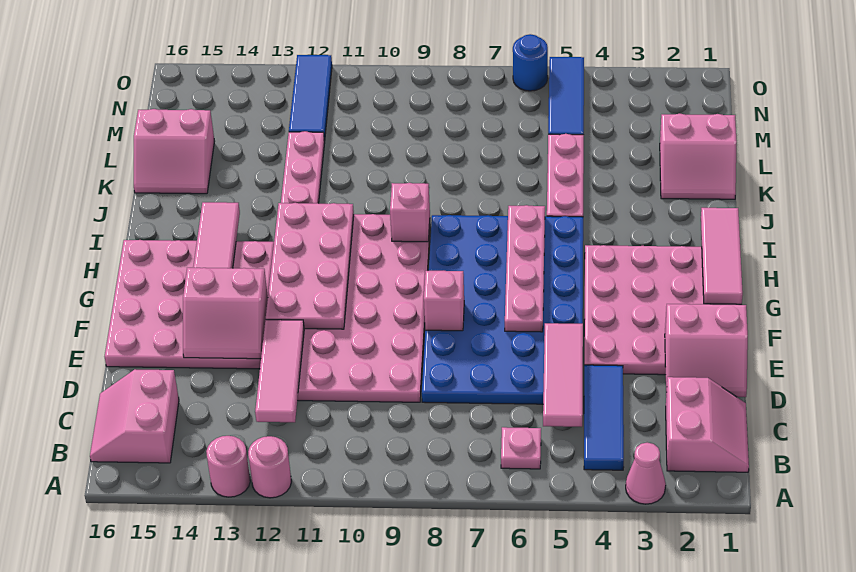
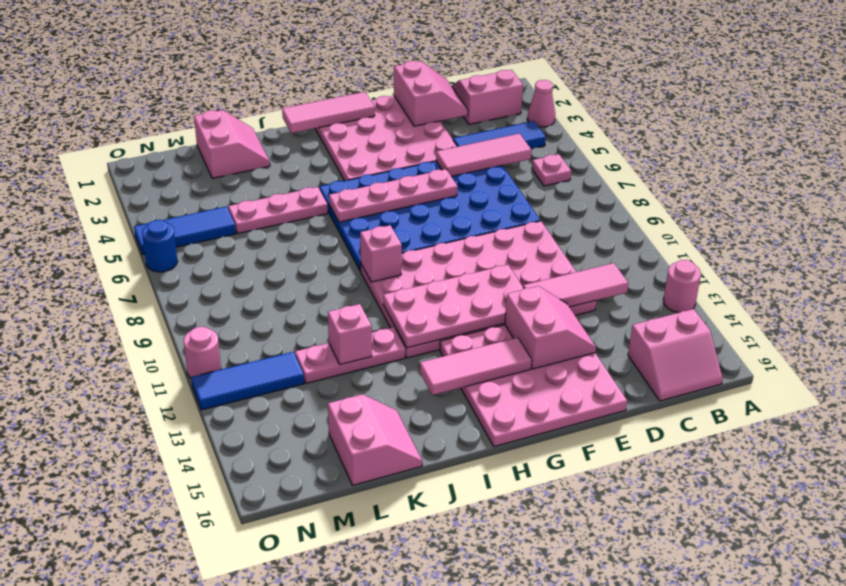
pink 1x1 round brick [248,436,291,498] -> pink 1x1 round brick moved to [184,327,221,378]
pink 1x1 brick [424,271,464,331] -> pink 1x1 brick moved to [328,304,372,365]

